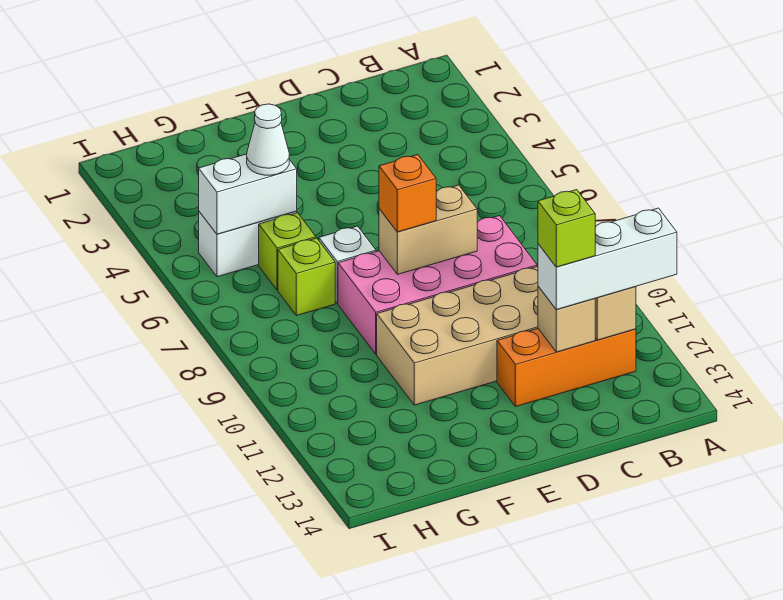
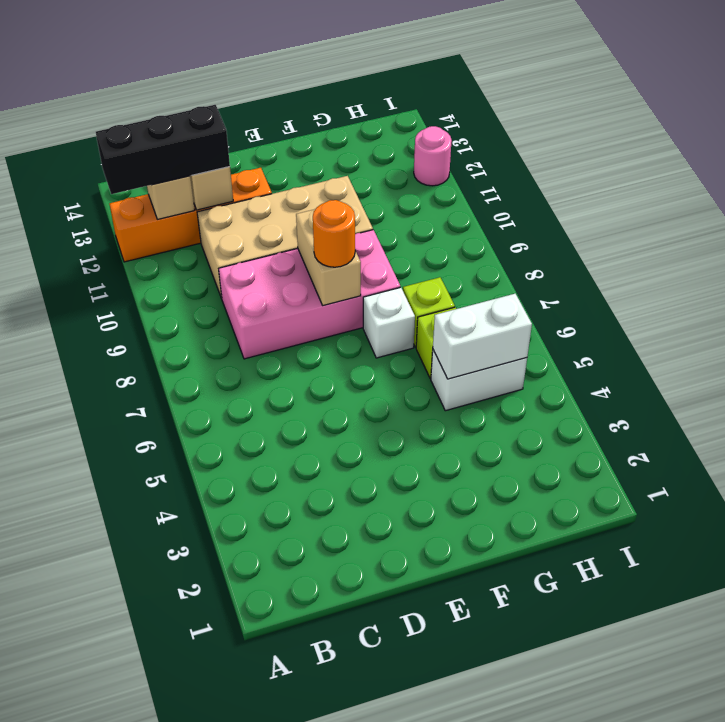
white 1x3 brick [538,208,677,310] -> black 1x3 brick [96,105,230,194]
orange 1x3 brick [497,329,636,407] -> orange 1x4 brick [110,168,272,262]
lime 1x1 brick [538,190,595,267] -> none
tan 1x2 brick [379,185,477,274] -> tan 1x2 brick turned to [296,209,361,306]
orange 1x1 brick [379,155,437,232] -> orange 1x1 round brick [313,200,355,267]
white 1x1 cone [247,104,289,175] -> none
none -> pink 1x1 round brick [414,126,452,186]

